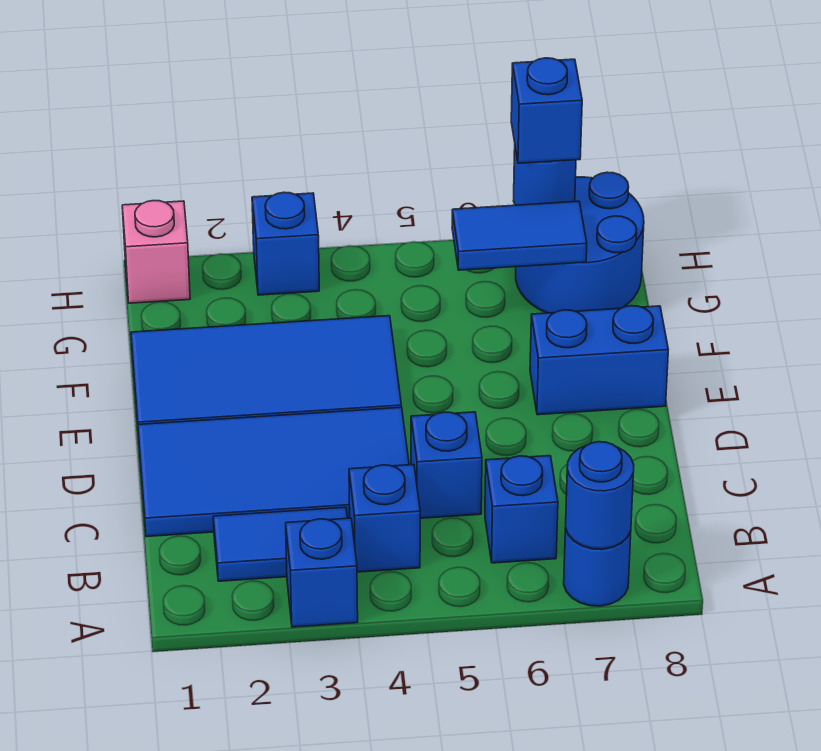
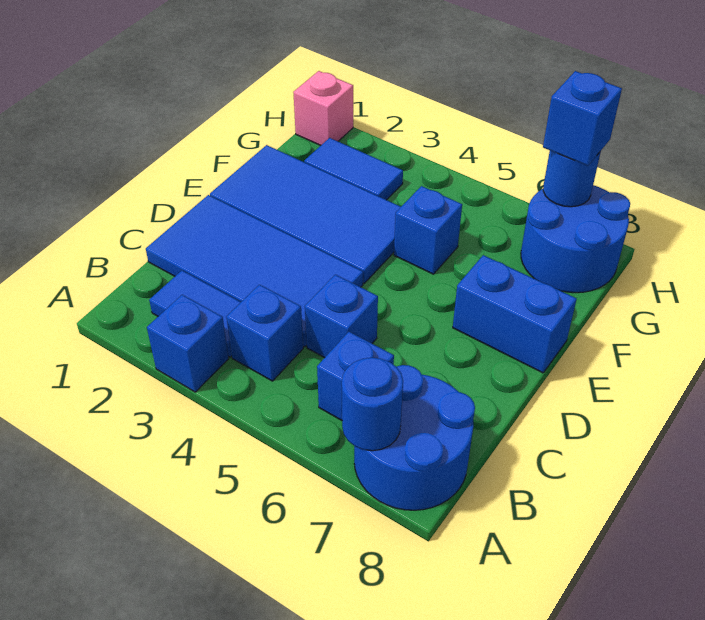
blue 1x1 round brick [564,528,631,606] -> blue 2x2 round brick [354,365,475,510]
blue 1x2 tile [452,201,587,270] -> blue 1x2 tile moved to [304,138,403,200]
blue 1x1 brick [252,192,319,295] -> blue 1x1 brick moved to [394,186,462,274]

